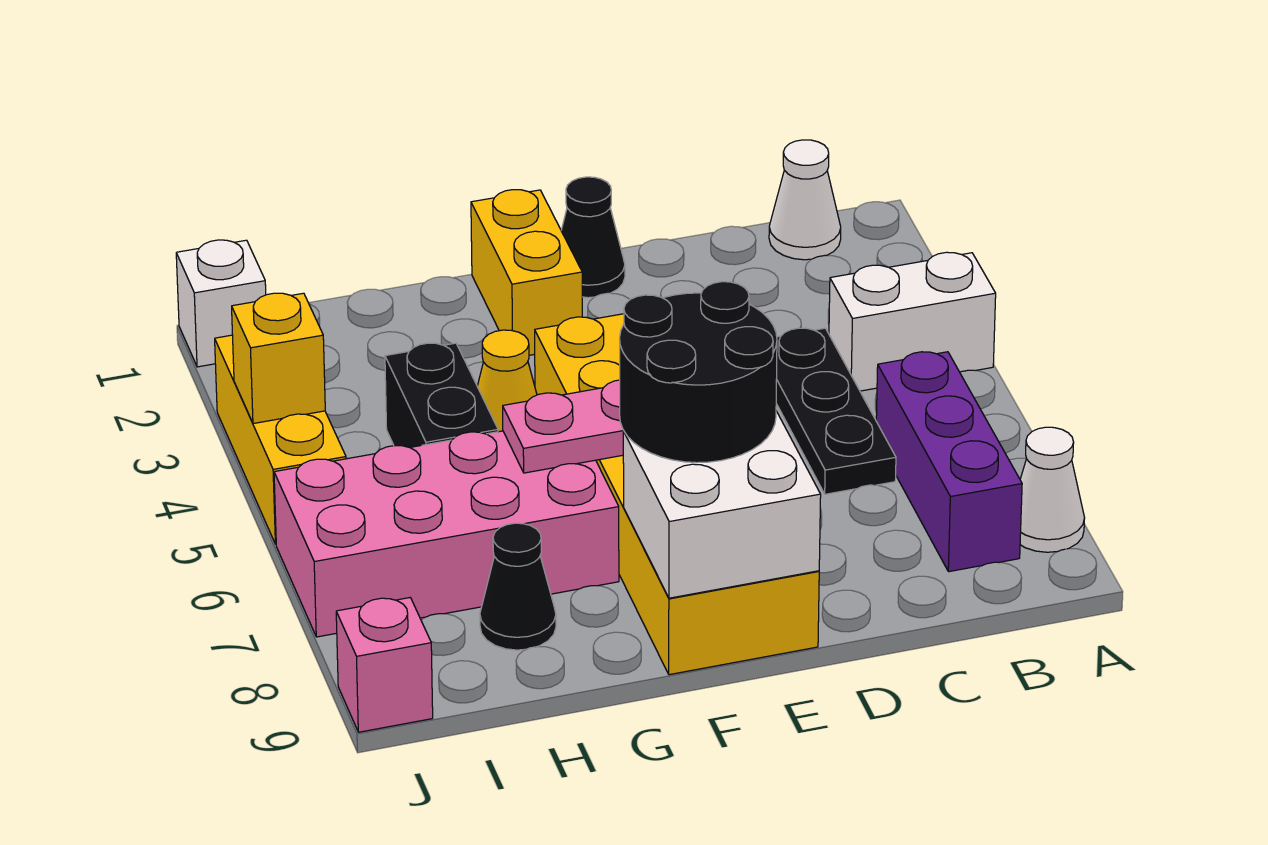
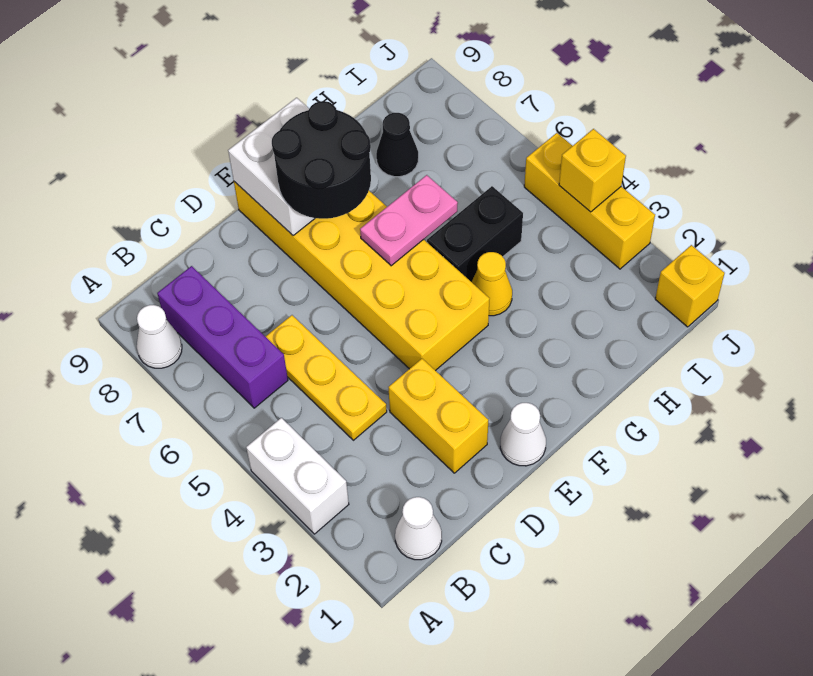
white 1x2 brick [829,252,996,391] -> white 1x2 brick turned to [246,418,349,534]
black 1x3 plate [776,328,896,494] -> yellow 1x3 plate [265,315,387,440]
black 1x1 cone [561,177,625,298] -> white 1x1 cone [500,403,546,466]
yellow 1x2 brick [471,190,582,355] -> yellow 1x2 brick moved to [388,359,488,473]
pink 2x4 brick [274,431,619,637] -> none
black 1x2 brick [385,343,498,448] -> black 1x2 brick turned to [427,186,523,282]
white 1x1 brick [176,240,266,367] -> yellow 1x1 brick [655,245,725,327]
pink 1x1 brick [336,598,433,732] -> none

